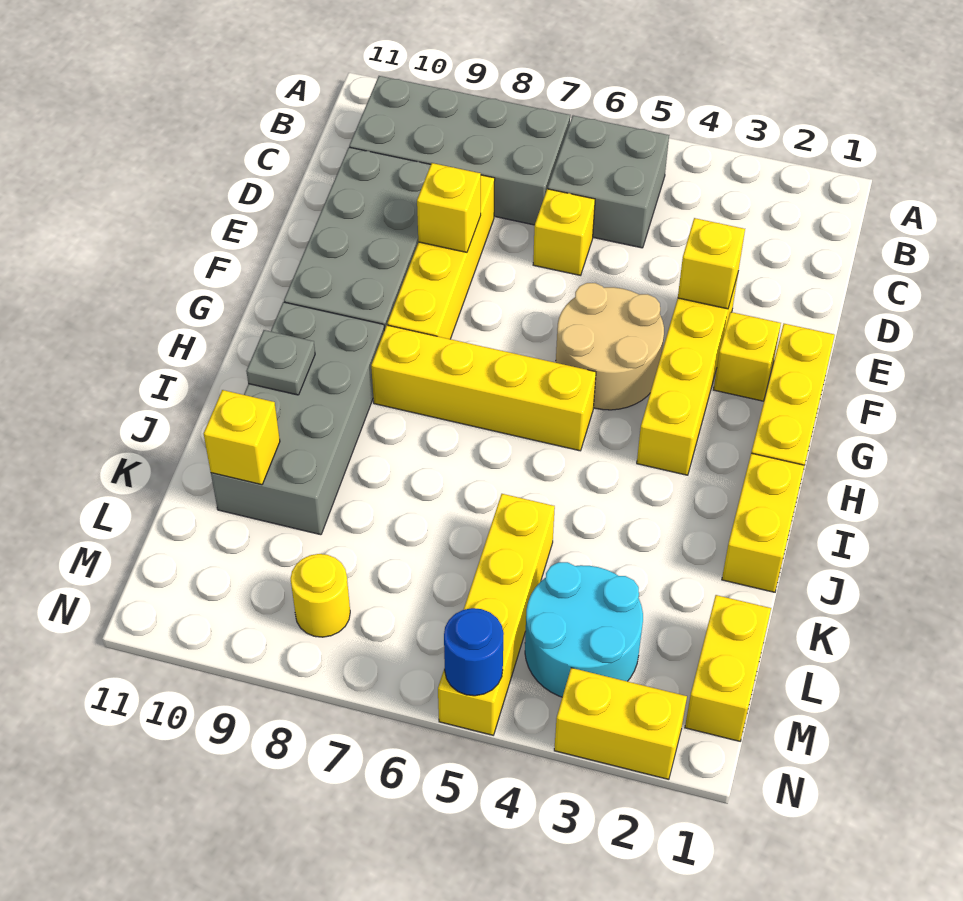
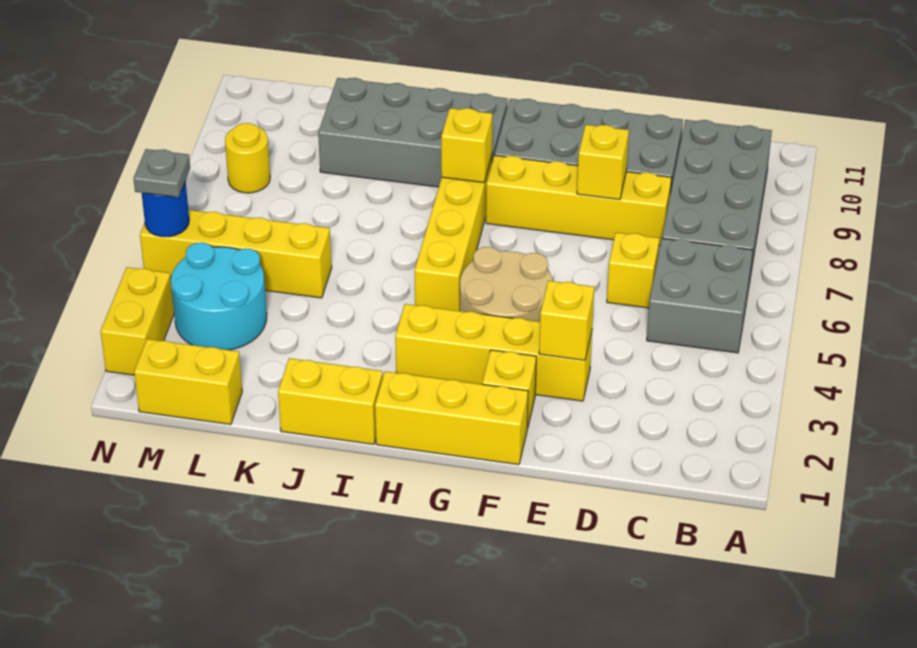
grey 1x1 plate [246,330,315,395] -> grey 1x1 plate moved to [133,149,190,197]
yellow 1x1 brick [204,390,280,485] -> yellow 1x1 brick moved to [441,108,492,183]

